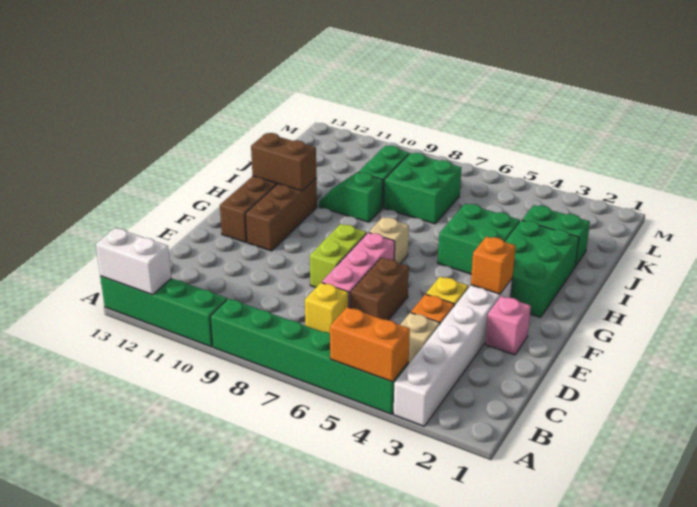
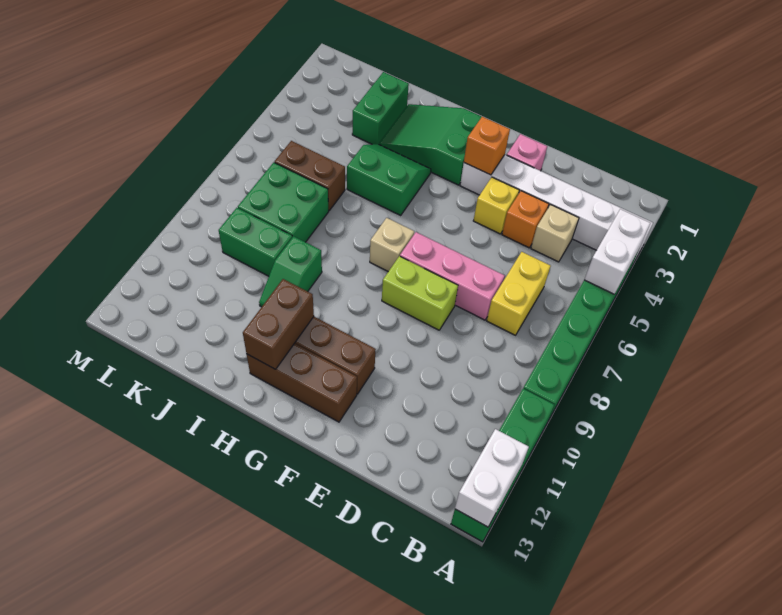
orange 1x2 brick [330,307,410,382] -> white 1x2 brick [584,209,650,294]
yellow 1x1 brick [305,282,349,333] -> yellow 1x2 brick [487,252,550,335]
brown 1x2 brick [351,258,409,320] -> brown 1x2 brick moved to [275,141,345,210]
green 2x3 brick [505,220,579,317] -> green 2x3 slope [379,104,482,185]
green 2x2 brick [438,204,520,274] -> green 2x2 slope [347,144,431,215]

